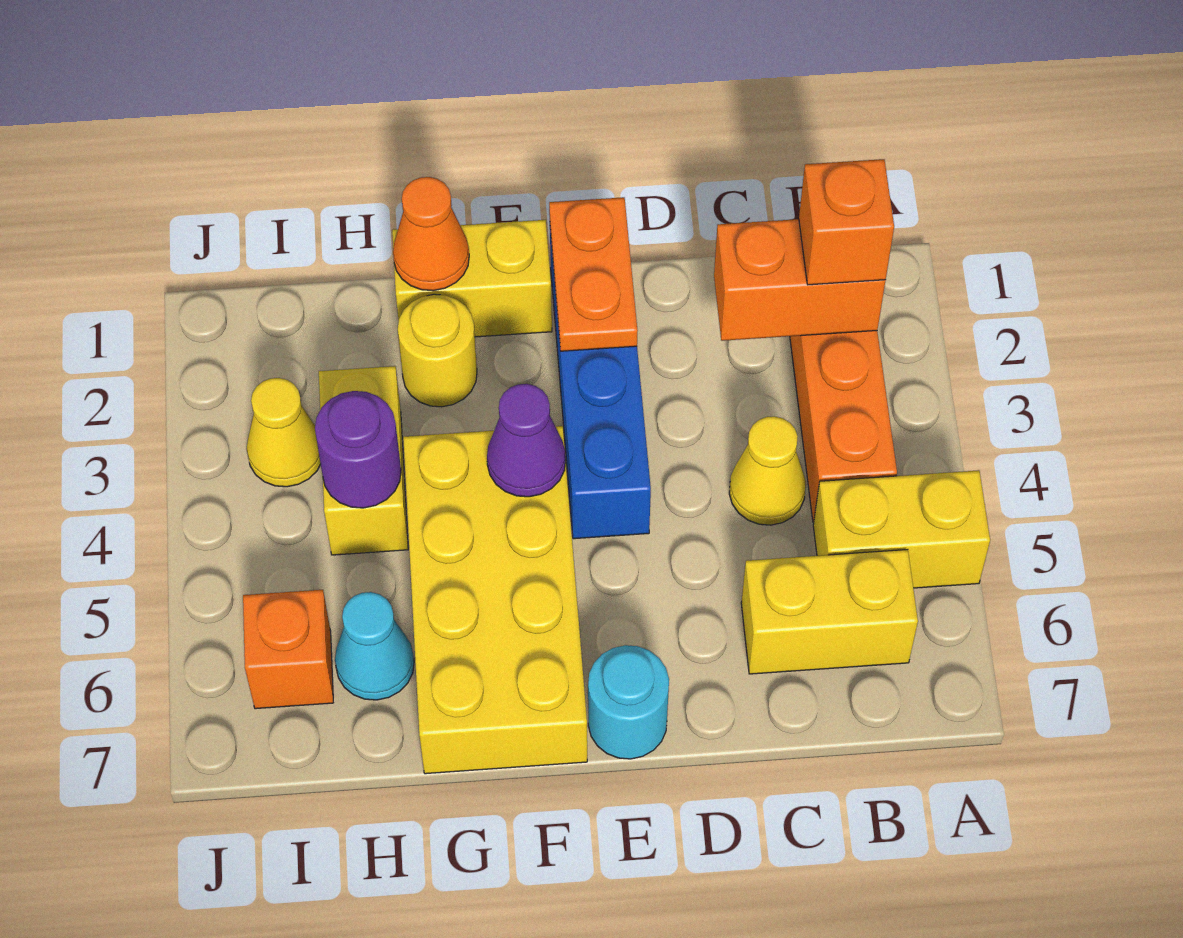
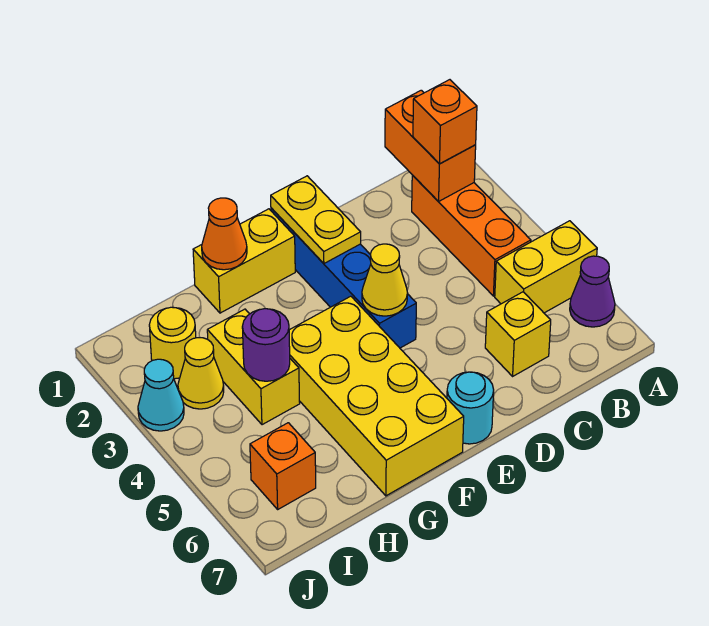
orange 1x2 brick [714,219,886,341] -> orange 1x2 brick turned to [385,90,476,202]
yellow 1x2 brick [741,550,918,674] -> yellow 1x1 brick [485,292,551,376]
yellow 1x1 cone [729,416,806,525] -> yellow 1x1 cone moved to [362,244,407,316]
orange 1x2 plate [549,197,638,351] -> yellow 1x2 plate [271,176,361,263]
purple 1x1 cone [487,384,566,497] -> purple 1x1 cone moved to [570,256,615,327]
yellow 1x1 round brick [398,294,477,407] -> yellow 1x1 round brick moved to [149,307,196,379]
cyan 1x1 cone [335,592,414,700] -> cyan 1x1 cone moved to [138,359,184,431]

